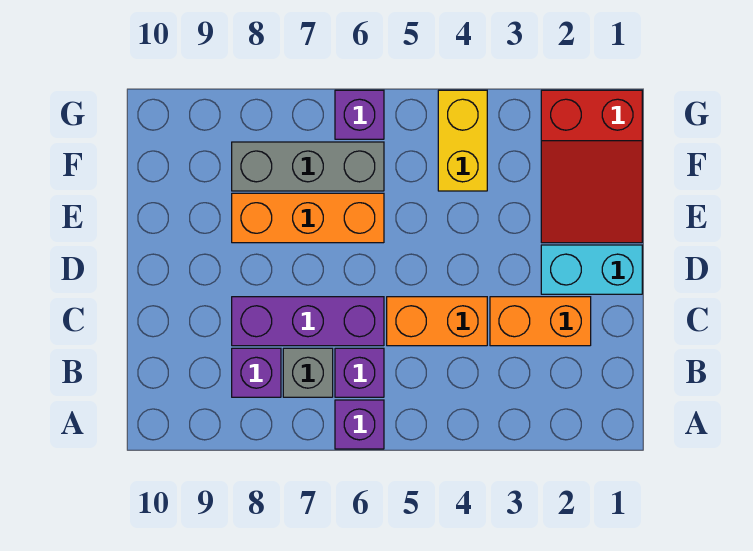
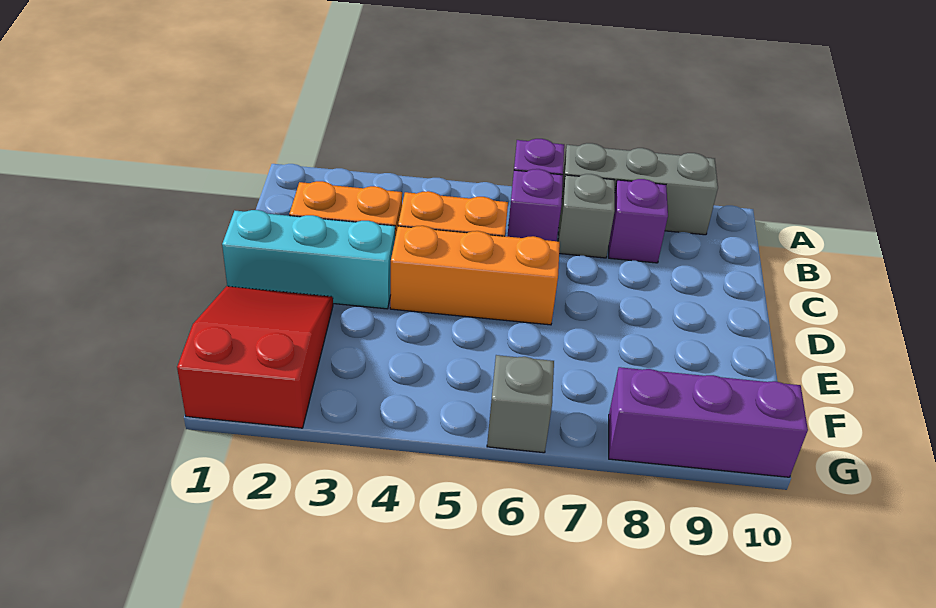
purple 1x3 brick [232,297,384,346] -> purple 1x3 brick moved to [609,367,808,477]
cyan 1x2 brick [541,245,642,294] -> cyan 1x3 brick [222,210,395,309]
orange 1x3 brick [232,193,384,243] -> orange 1x3 brick moved to [390,226,560,325]
yellow 1x2 brick [438,90,487,191] -> none
grey 1x3 brick [232,142,384,191] -> grey 1x3 brick moved to [562,143,718,235]
purple 1x1 brick [335,90,384,139] -> grey 1x1 brick [487,355,554,453]

